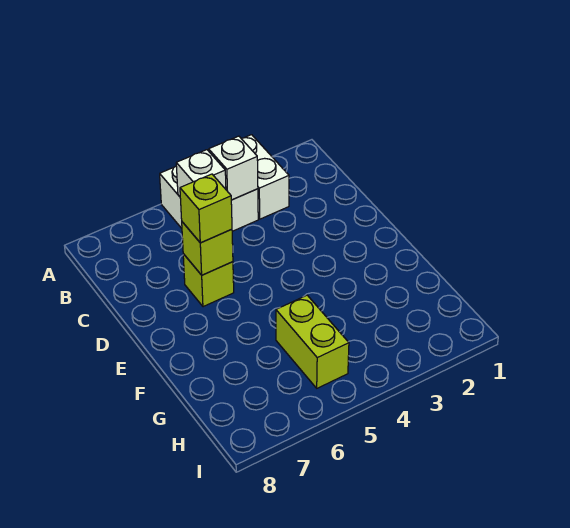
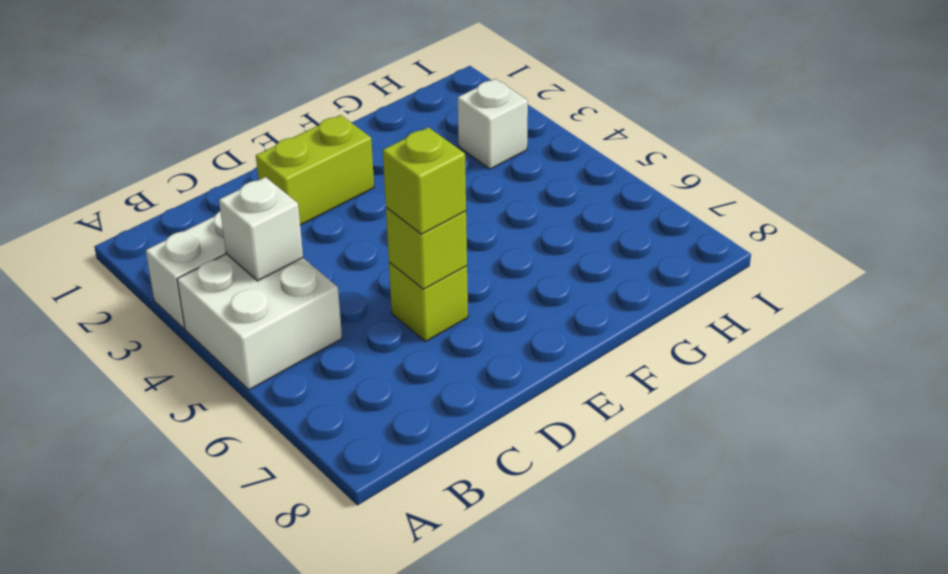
white 1x1 brick [176,150,226,196] -> white 1x1 brick moved to [458,79,528,169]
lime 1x2 brick [276,295,349,388] -> lime 1x2 brick moved to [256,115,374,225]

